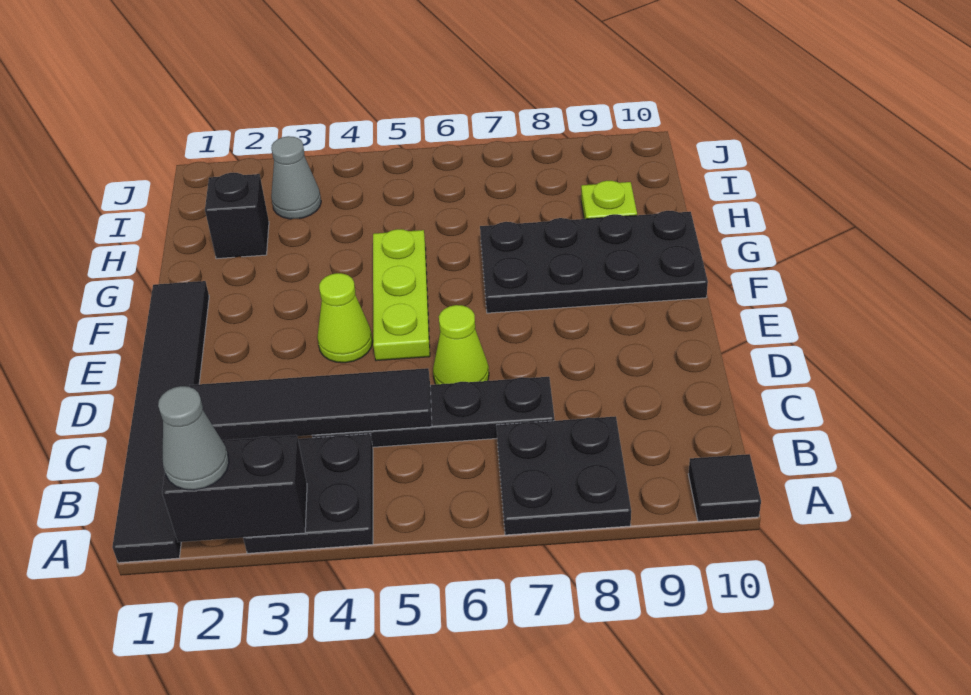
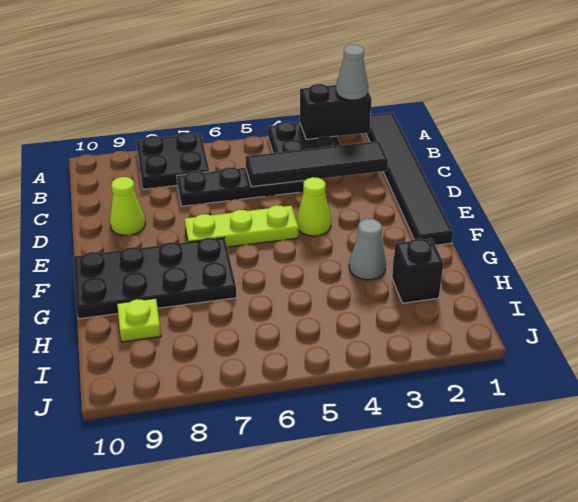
black 1x1 tile [688,454,761,521] -> none
lime 1x1 cone [433,305,489,385] -> lime 1x1 cone moved to [110,177,145,235]
lime 1x3 plate [373,229,430,361] -> lime 1x3 plate turned to [185,205,299,247]
grey 1x1 cone [271,136,321,219] -> grey 1x1 cone moved to [349,219,386,280]

